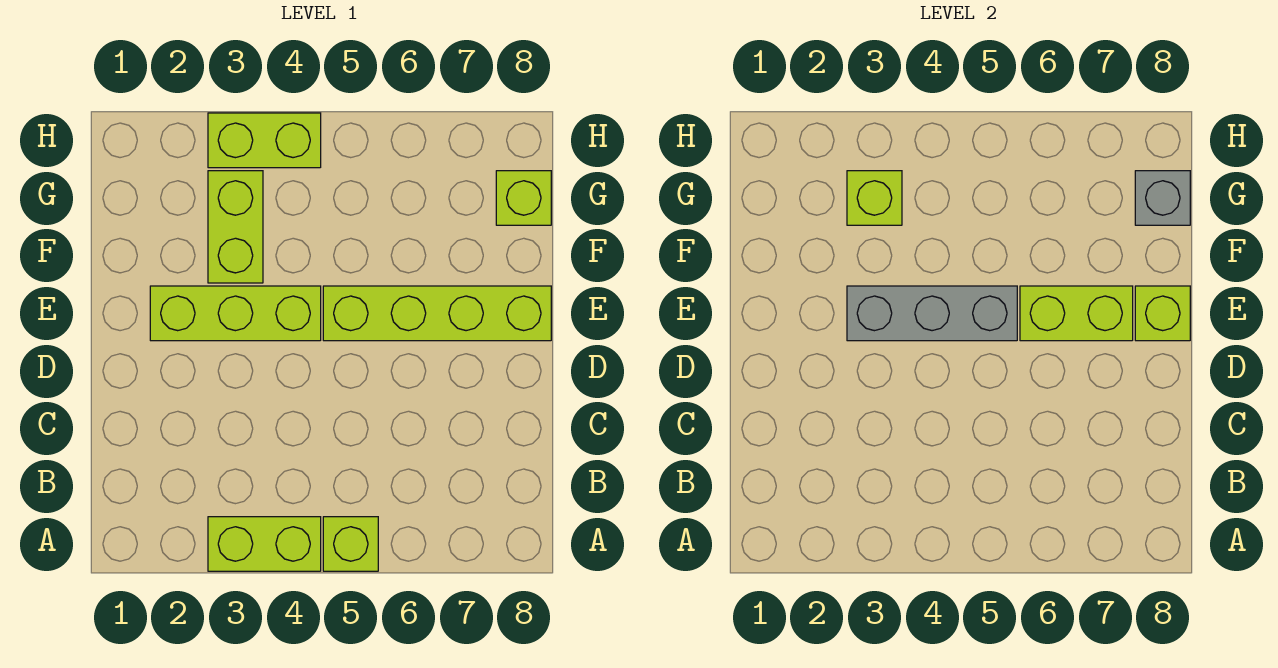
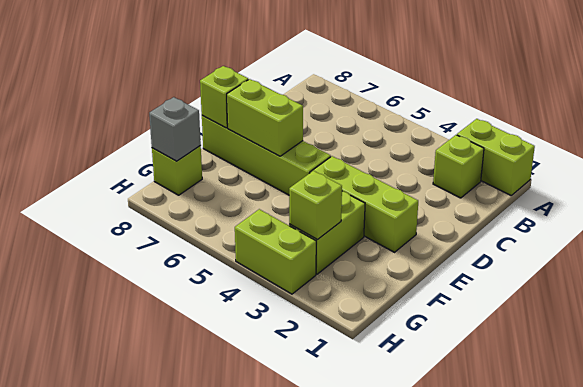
lime 1x2 brick [208,517,321,571] -> lime 1x2 brick moved to [457,119,535,195]
lime 1x1 brick [323,517,378,571] -> lime 1x1 brick moved to [433,135,484,198]
grey 1x3 brick [847,286,1017,341] -> none

